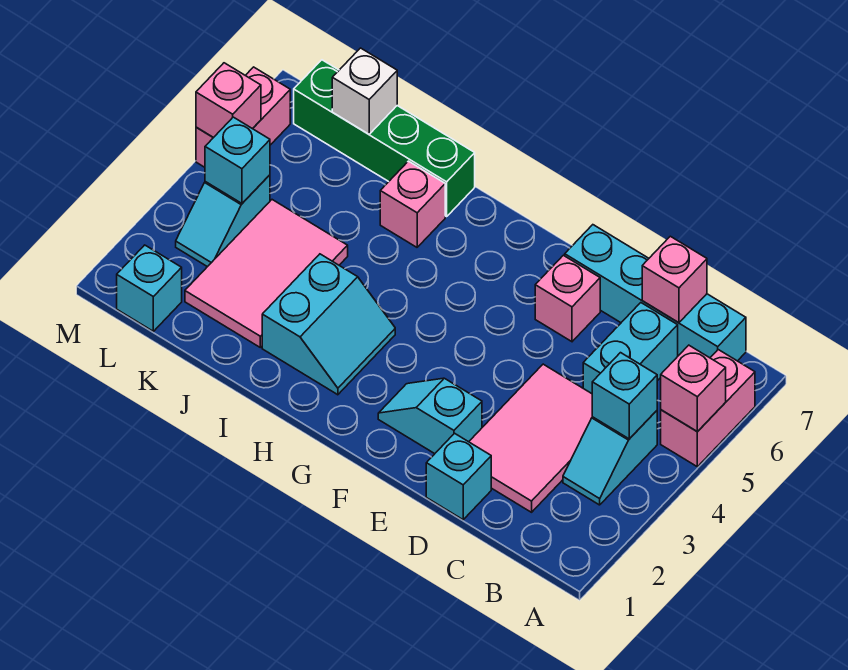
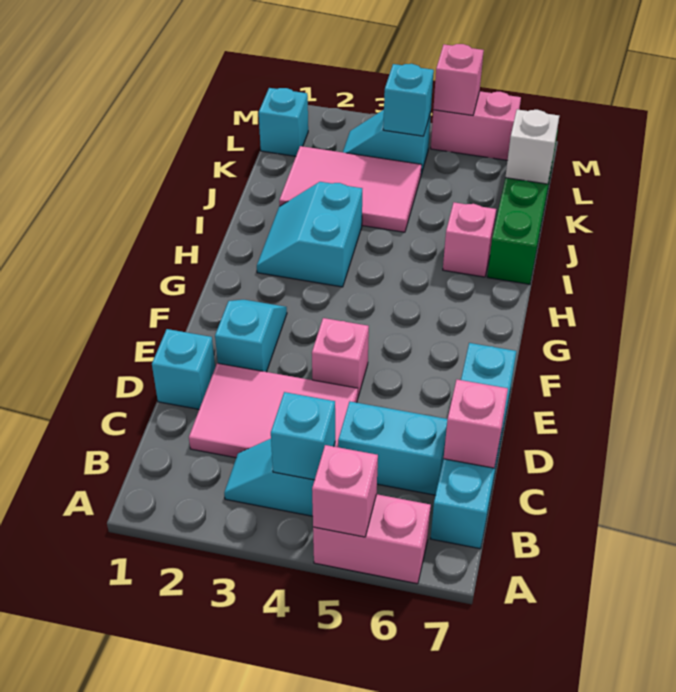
pink 1x1 brick [535,255,600,342] -> pink 1x1 brick moved to [312,318,369,397]
cyan 2x2 slope [262,254,395,395] -> cyan 2x2 slope turned to [257,182,362,287]

